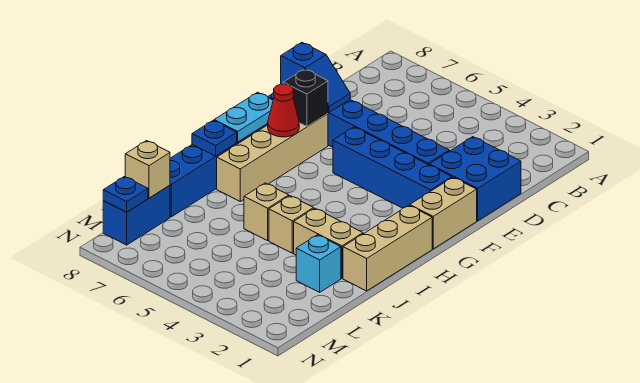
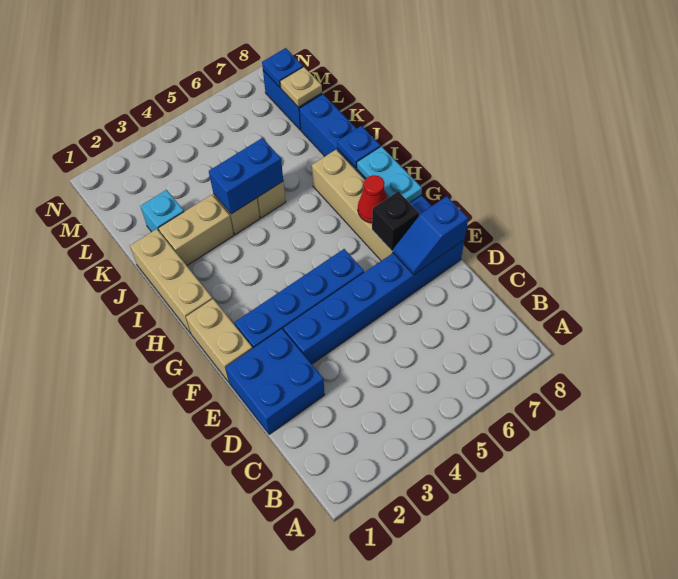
none -> blue 1x2 brick [209,138,283,214]
tan 1x1 brick [125,141,170,198] -> tan 1x1 plate [280,67,322,107]

